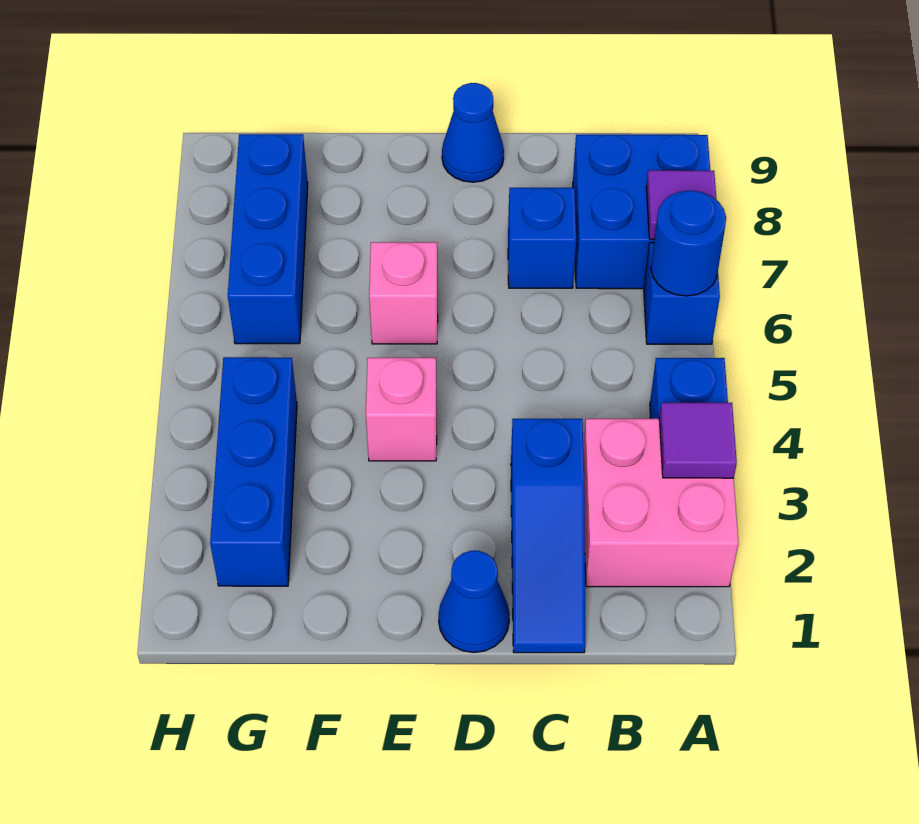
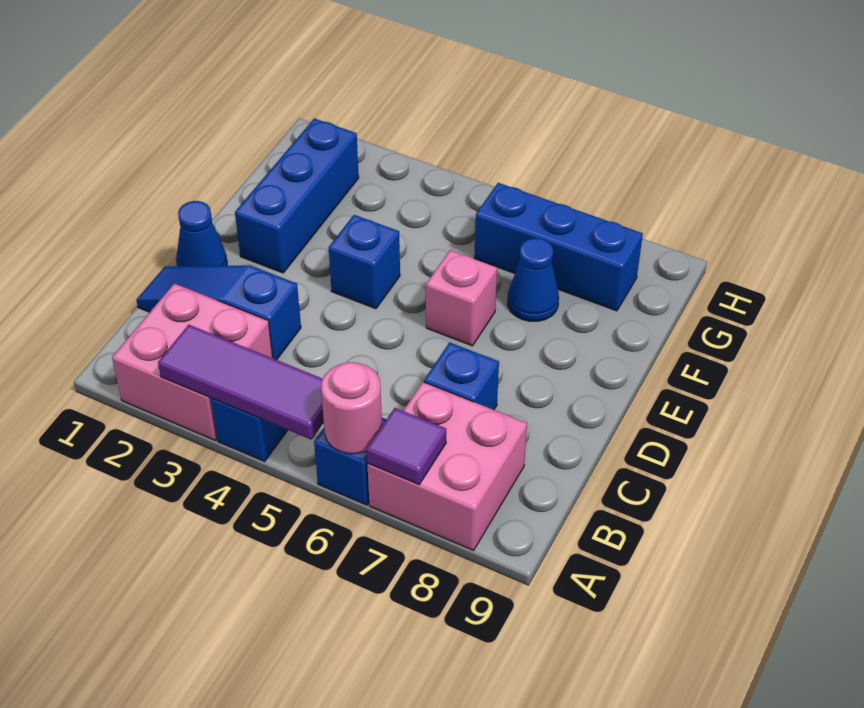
purple 1x1 tile [659,403,737,478] -> purple 1x3 tile [158,325,324,439]
blue 1x1 round brick [651,190,726,296] -> pink 1x1 round brick [321,362,382,454]
blue 2x2 brick [573,135,710,289] -> pink 2x2 brick [367,382,527,550]
blue 1x1 cone [442,83,504,182] -> blue 1x1 cone moved to [508,238,559,321]
pink 1x1 brick [366,358,437,461] -> blue 1x1 brick [329,215,400,309]
blue 1x3 brick [210,357,297,586] -> blue 1x3 brick turned to [235,118,359,273]

